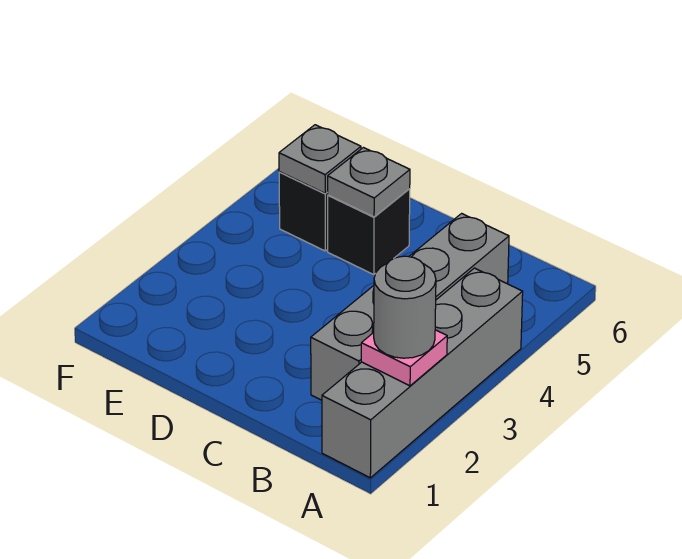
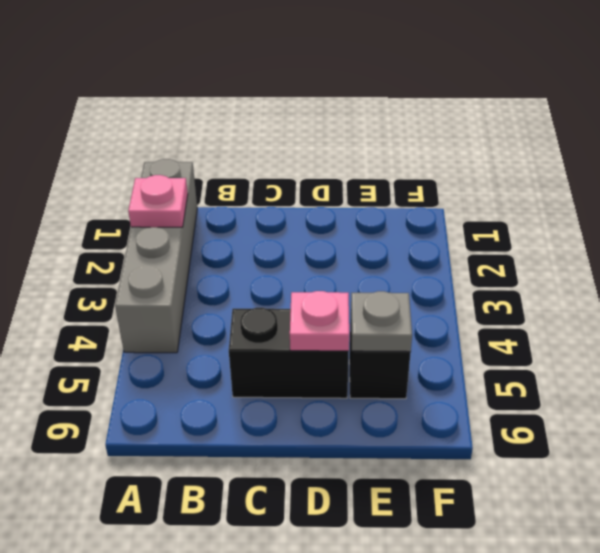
grey 1x1 round brick [374,256,436,358] -> none
grey 1x4 brick [311,213,509,400] -> none
black 1x1 brick [328,189,410,275] -> black 1x2 brick [229,308,349,398]
grey 1x1 plate [328,148,410,217] -> pink 1x1 plate [290,291,349,351]

